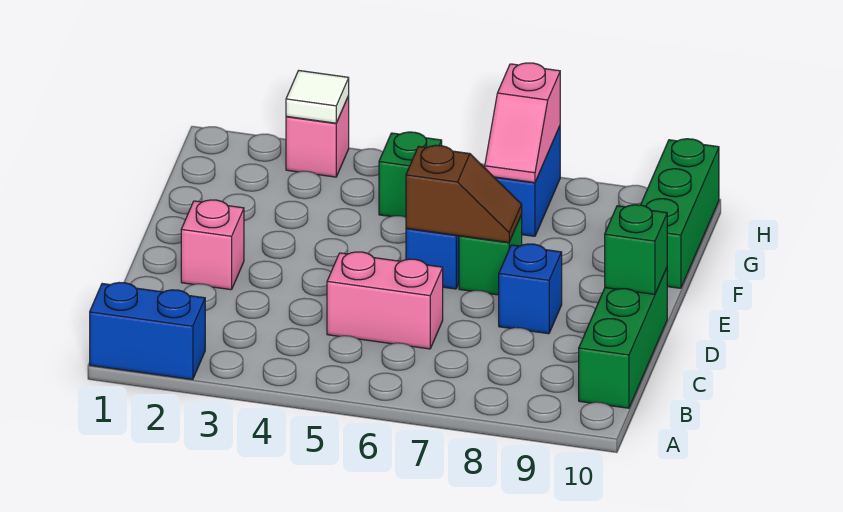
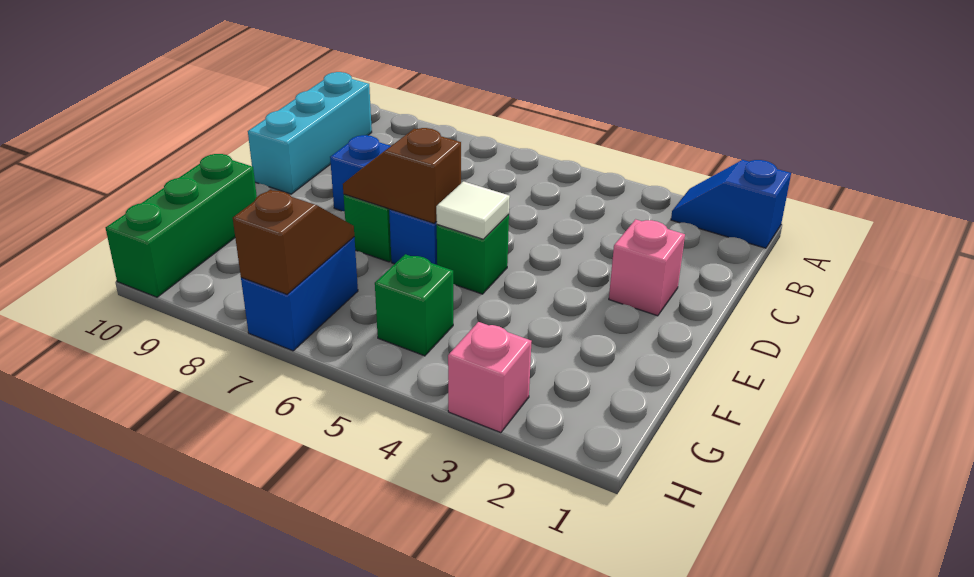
blue 1x2 brick [90,282,205,380] -> blue 1x2 slope [671,160,791,248]
green 1x3 brick [579,268,667,408] -> cyan 1x3 brick [248,72,372,194]
pink 1x2 brick [327,252,443,349] -> none
green 1x1 brick [605,205,667,294] -> green 1x1 brick moved to [437,214,509,294]
pink 1x2 slope [485,63,560,183] -> brown 1x2 slope [233,190,354,294]
white 1x1 tile [286,71,349,123] -> white 1x1 tile moved to [436,182,510,239]

